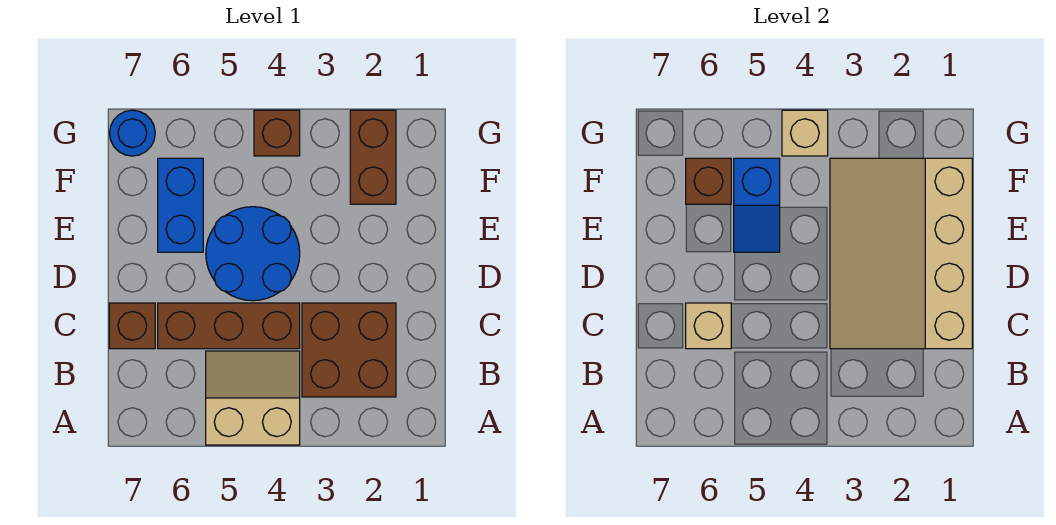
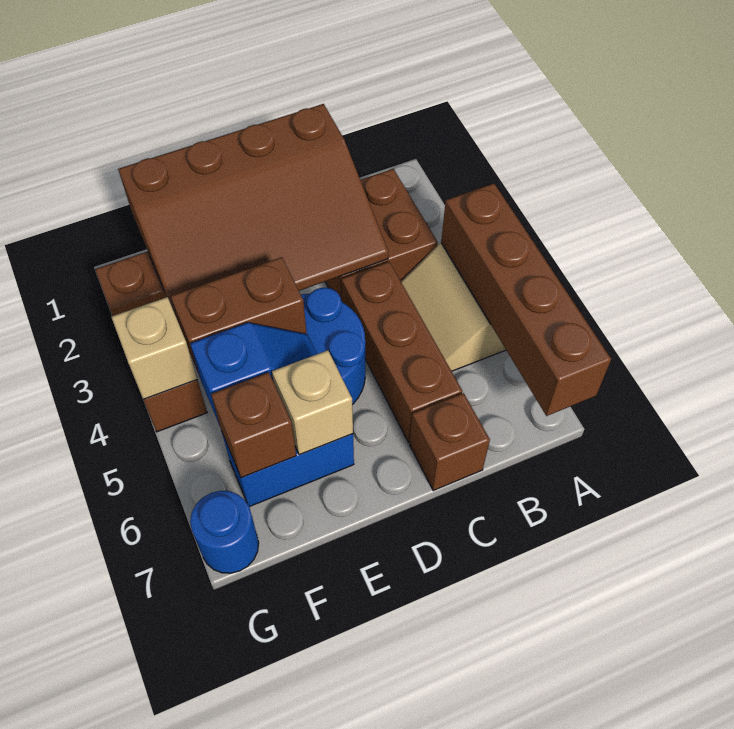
none -> brown 1x4 brick [441,183,611,416]
tan 3x4 slope [830,158,972,349] -> brown 3x4 slope [118,104,388,321]
tan 1x1 brick [686,303,731,349] -> tan 1x1 brick moved to [272,350,353,455]
none -> brown 1x2 brick [171,257,307,377]

